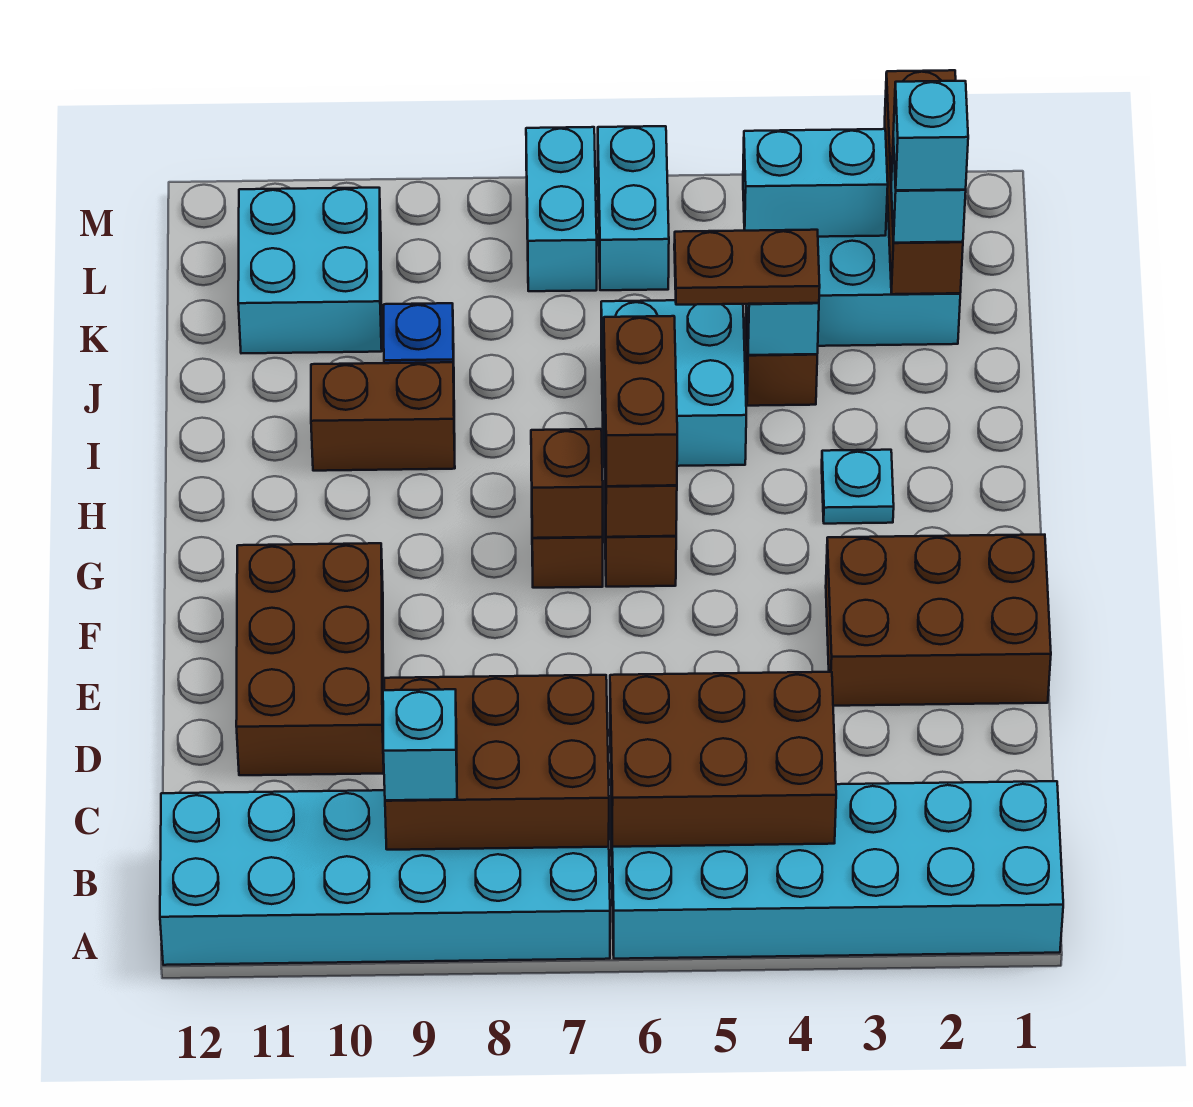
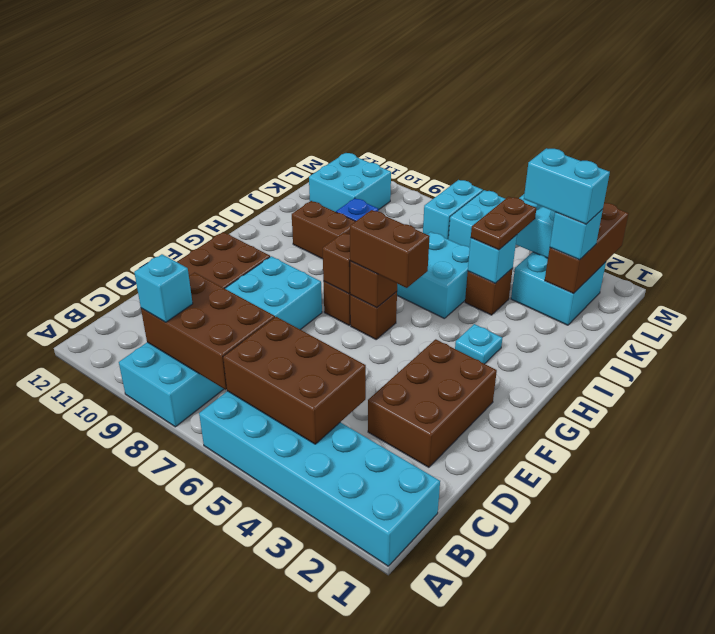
cyan 2x6 brick [160,790,610,965] -> cyan 2x6 brick turned to [119,256,322,427]
brown 2x3 brick [826,535,1051,706] -> brown 2x3 brick turned to [368,339,497,467]
brown 1x2 brick [604,316,677,486] -> brown 1x2 brick turned to [350,210,430,288]
brown 1x2 plate [674,230,820,305] -> brown 1x2 plate turned to [471,197,536,250]
cyan 1x1 brick [893,81,968,190] -> cyan 1x2 brick [524,148,610,224]

